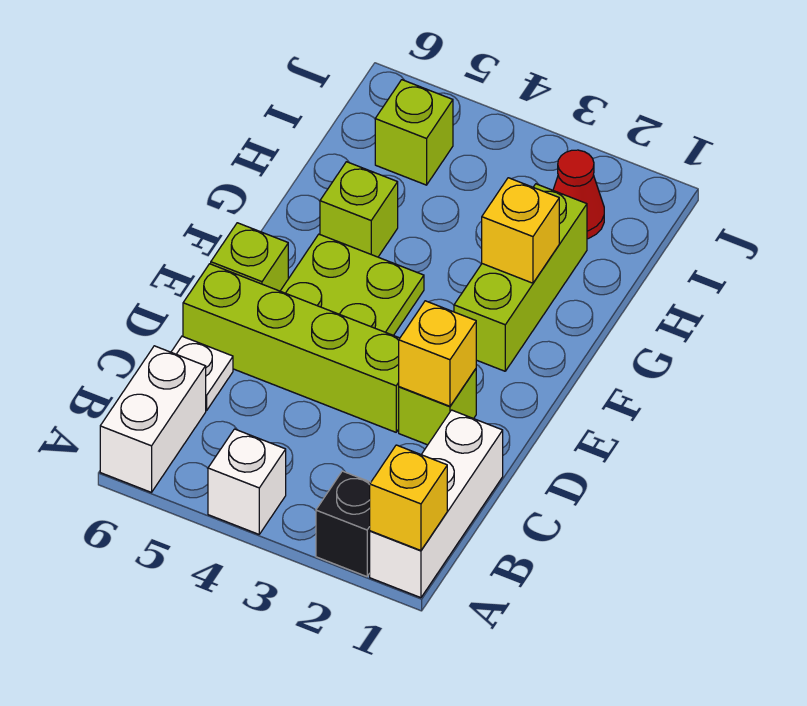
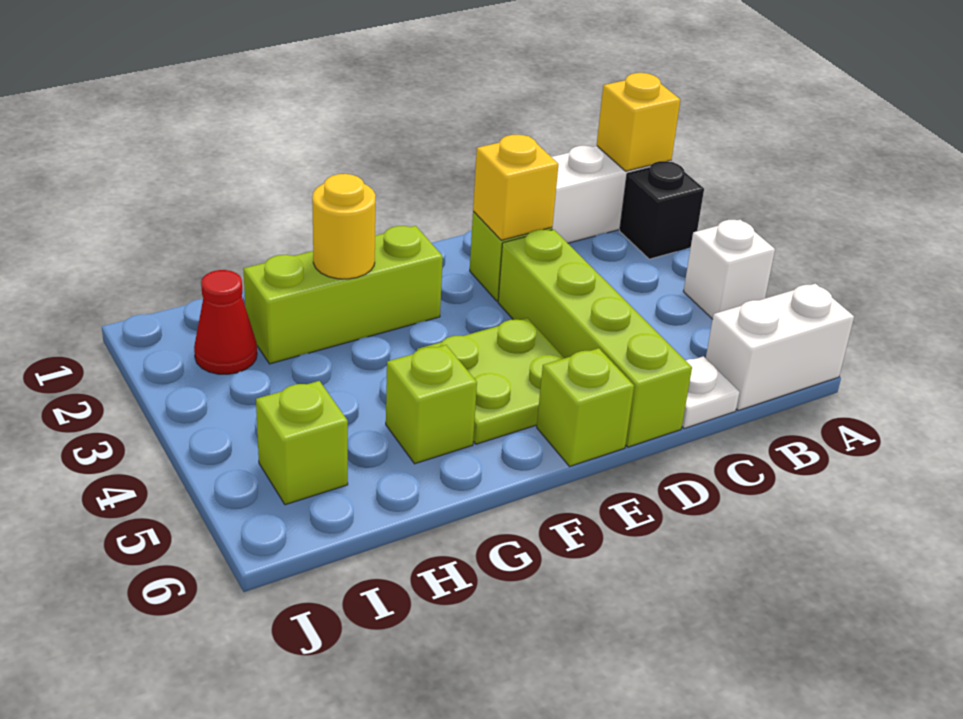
yellow 1x1 brick [482,178,559,283] -> yellow 1x1 round brick [312,174,376,279]

